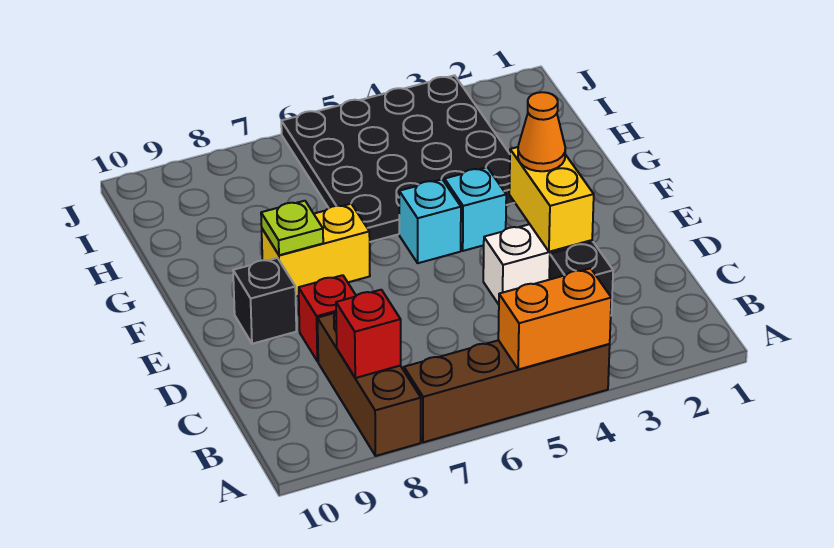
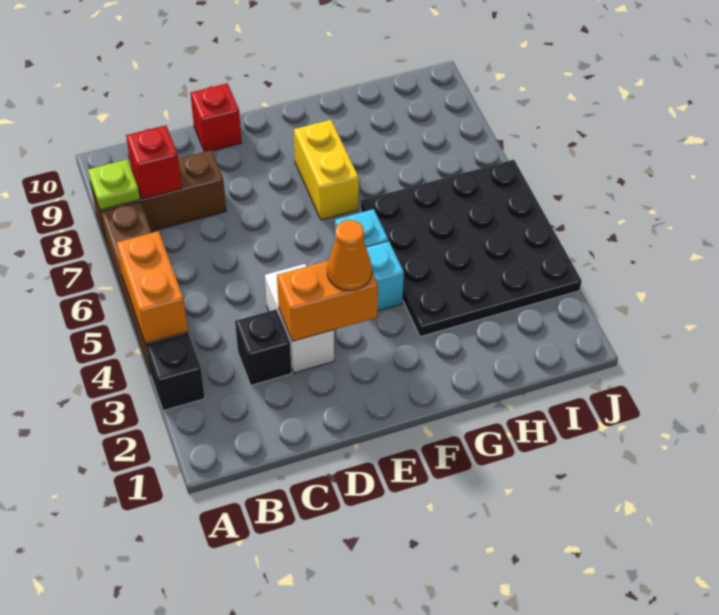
yellow 1x2 brick [509,147,594,252] -> orange 1x2 brick [277,261,378,341]
red 1x1 brick [299,275,356,361] -> red 1x1 brick moved to [190,83,242,152]
black 1x1 brick [233,258,296,344] -> black 1x1 brick moved to [146,334,205,411]
lime 1x1 plate [261,201,323,255] -> lime 1x1 plate moved to [88,159,140,210]

